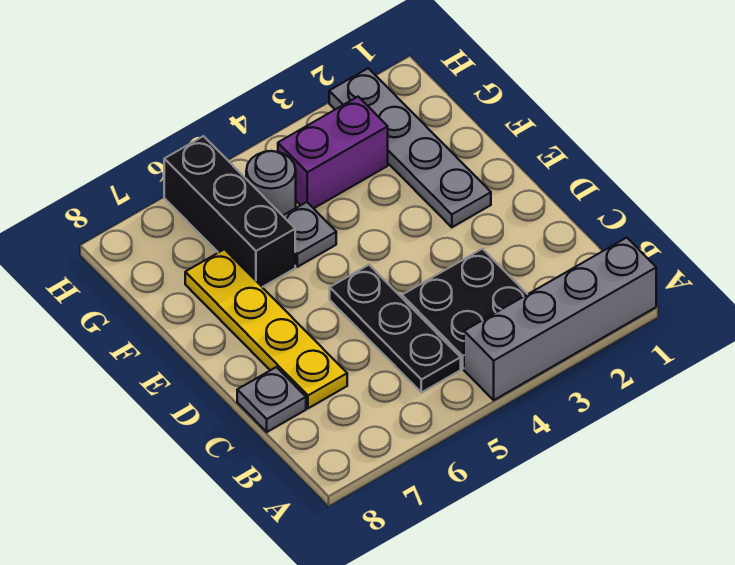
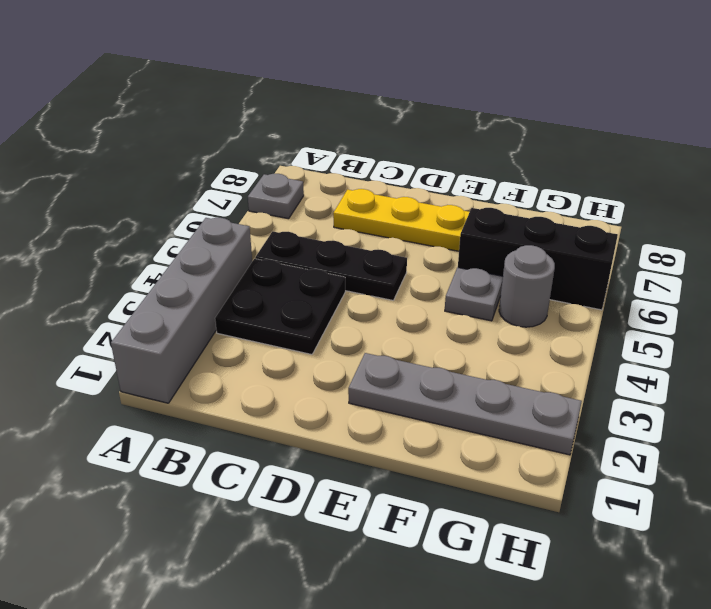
grey 1x1 plate [237,367,306,432] -> grey 1x1 plate moved to [248,174,304,219]
purple 1x2 brick [278,97,388,208] -> none

